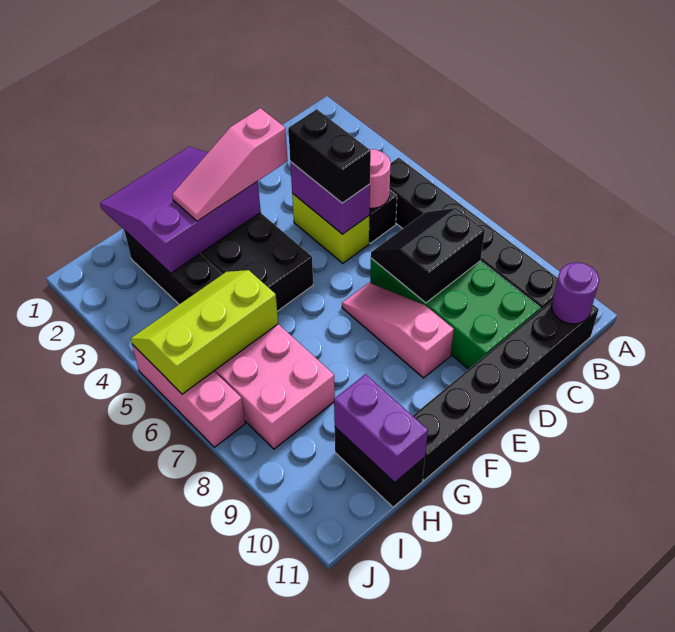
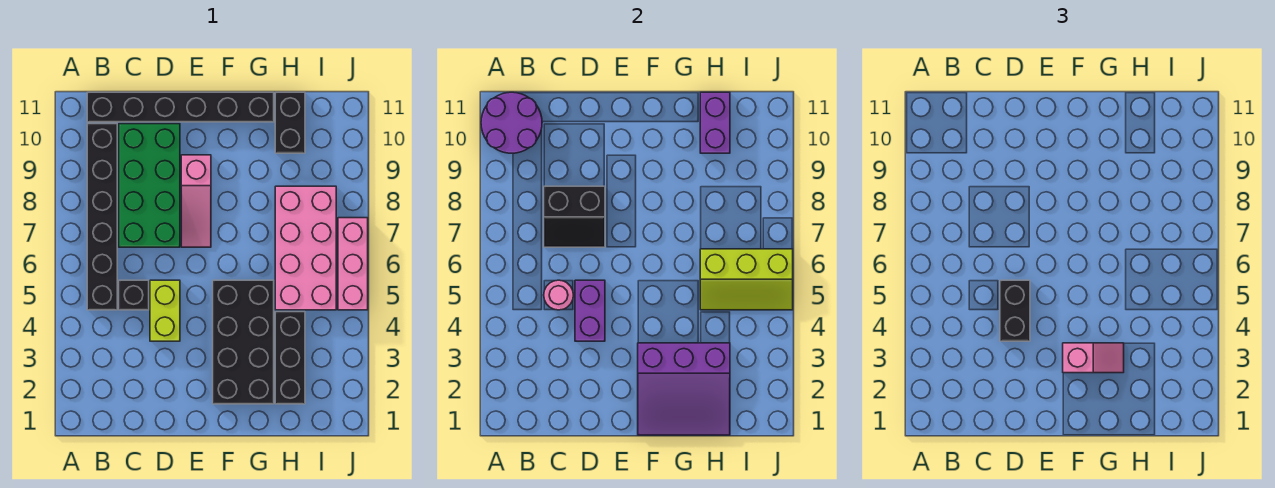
purple 1x1 round brick [552,263,599,324] -> purple 2x2 round brick [481,92,542,153]
pink 1x3 slope [172,108,288,221] -> pink 1x2 slope [1063,343,1124,373]

